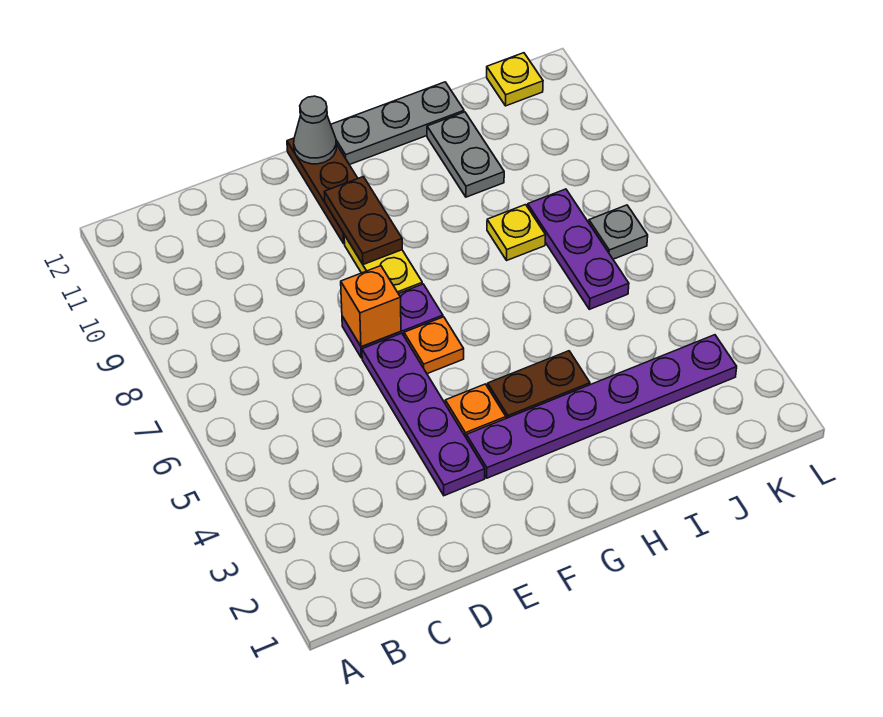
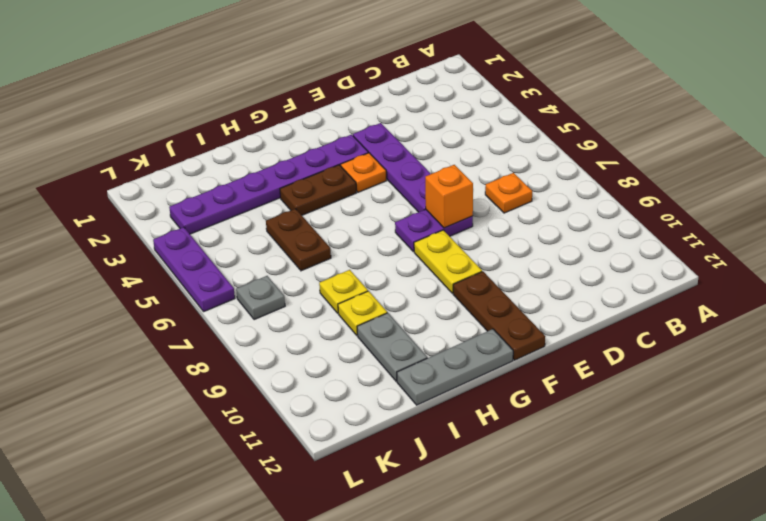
orange 1x1 plate [404,317,464,374] -> orange 1x1 plate moved to [485,173,532,213]
brown 1x2 plate [324,177,402,265] -> brown 1x2 plate moved to [266,209,331,271]
grey 1x1 cone [294,96,336,164] -> none
purple 1x3 plate [528,189,629,309] -> purple 1x3 plate moved to [153,227,235,311]
yellow 1x1 plate [487,53,543,106] -> yellow 1x1 plate moved to [338,291,387,335]

